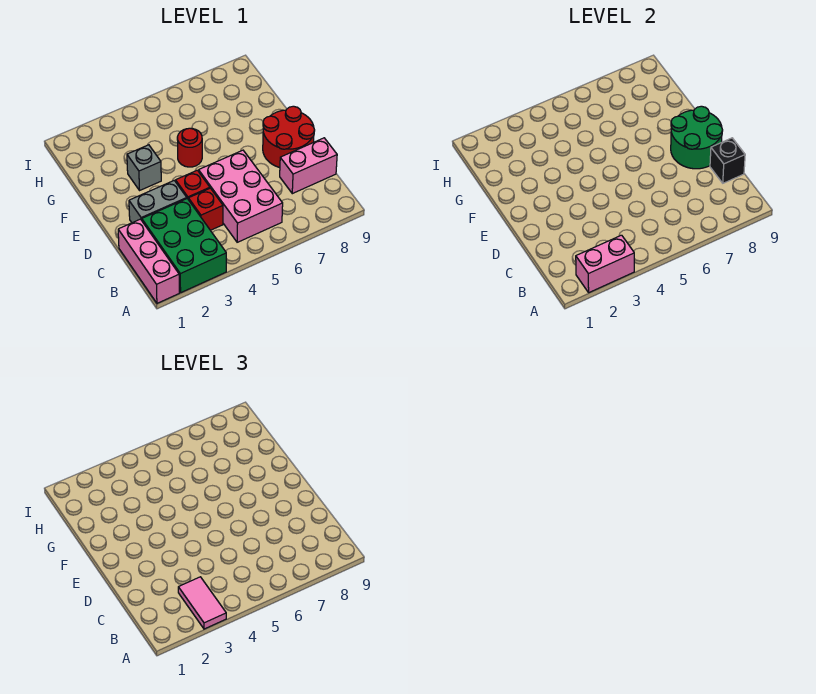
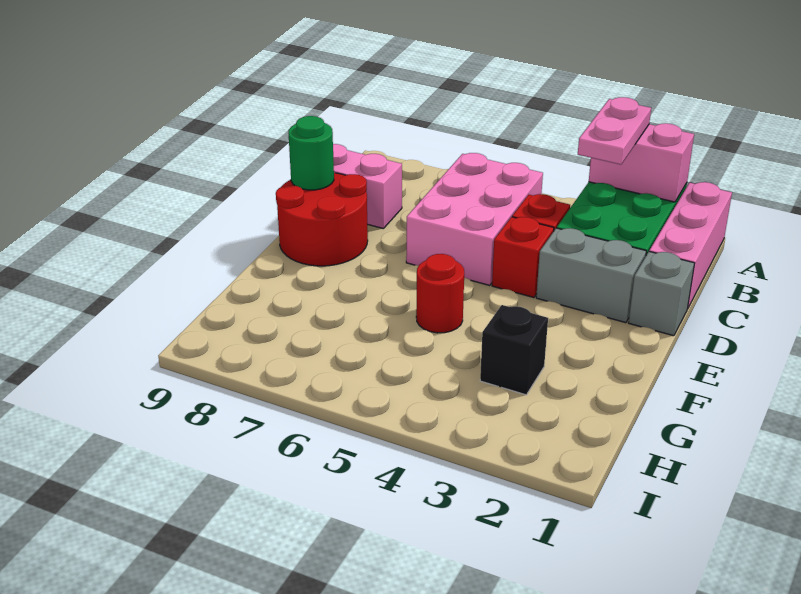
pink 1x2 tile [178,577,226,629] -> pink 1x2 plate [578,97,651,165]
black 1x1 brick [710,138,745,183] -> black 1x1 brick moved to [480,305,548,395]
green 2x2 round brick [671,106,723,169] -> green 1x1 round brick [288,116,334,190]
grey 1x1 brick [127,145,161,190] -> grey 1x1 brick moved to [629,252,694,336]

